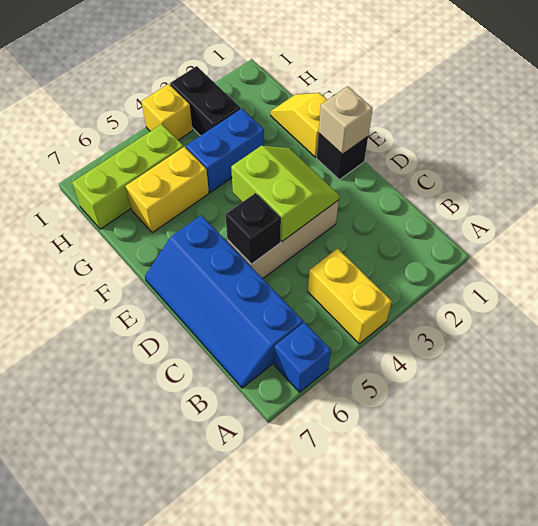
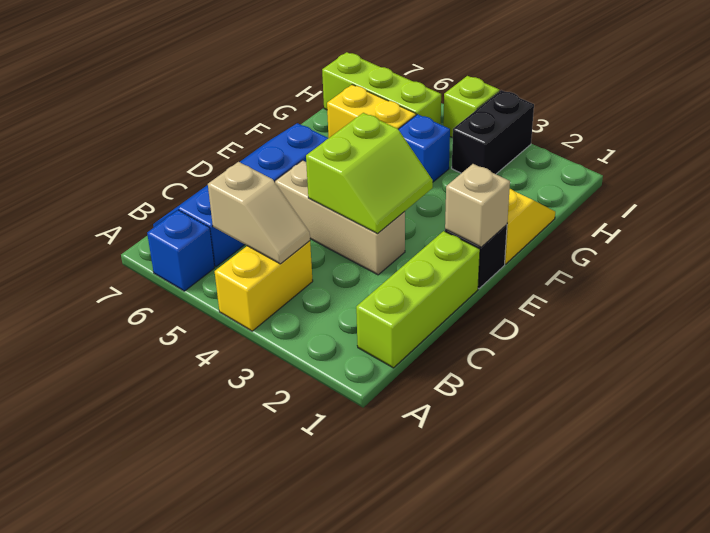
none -> lime 1x3 brick [356,231,480,368]
none -> tan 1x2 slope [208,162,310,264]
black 1x1 brick [225,193,281,264] -> none
blue 1x2 brick [186,109,264,192] -> blue 1x1 brick [398,114,450,182]
yellow 1x1 brick [141,84,193,140] -> lime 1x1 brick [443,76,499,138]

